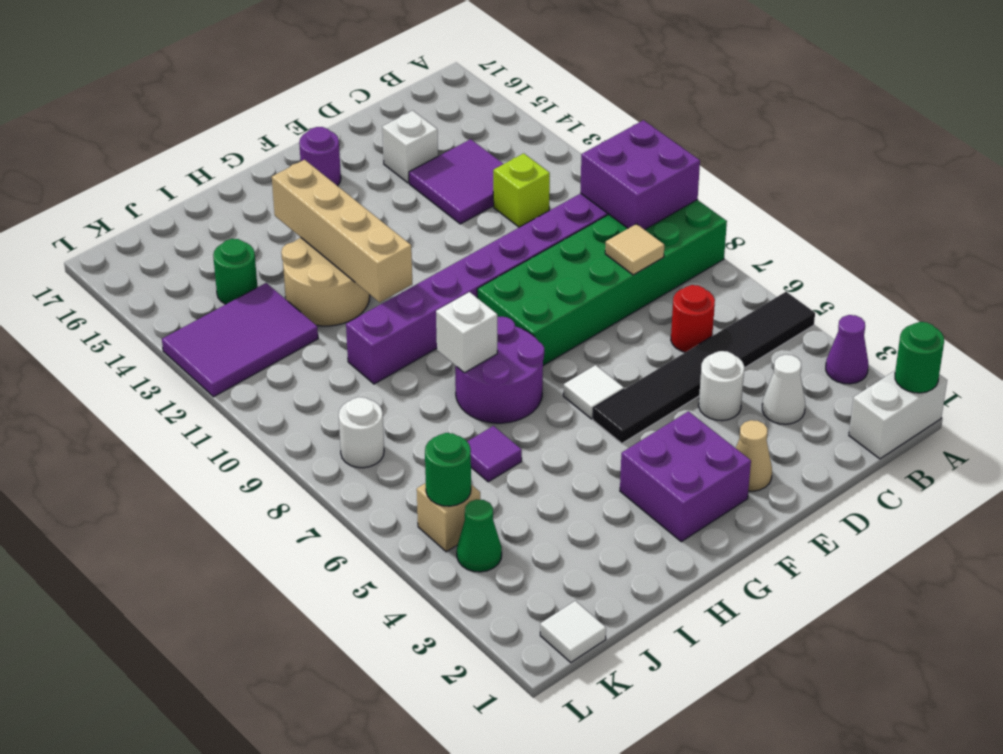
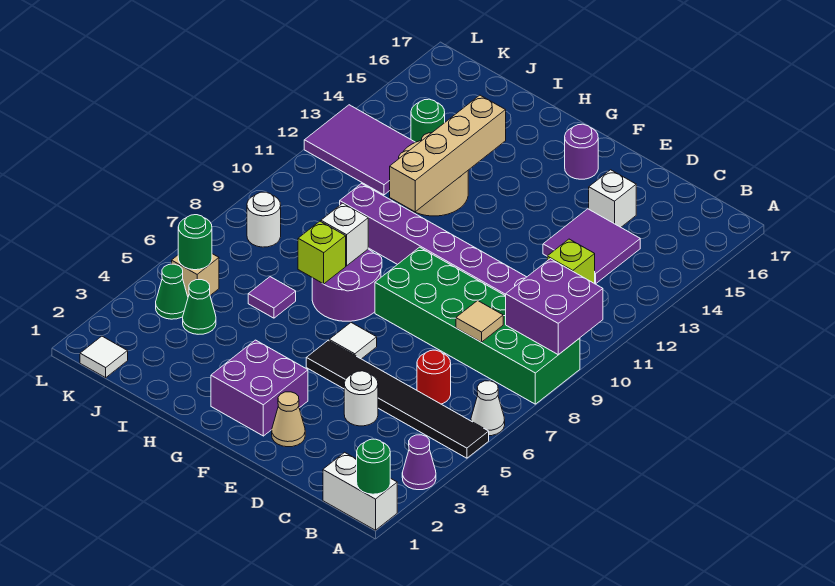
white 1x1 cone [762,355,805,424] -> white 1x1 cone moved to [471,381,505,436]
none -> lime 1x1 brick [298,221,346,284]
none -> green 1x1 cone [183,280,216,334]

